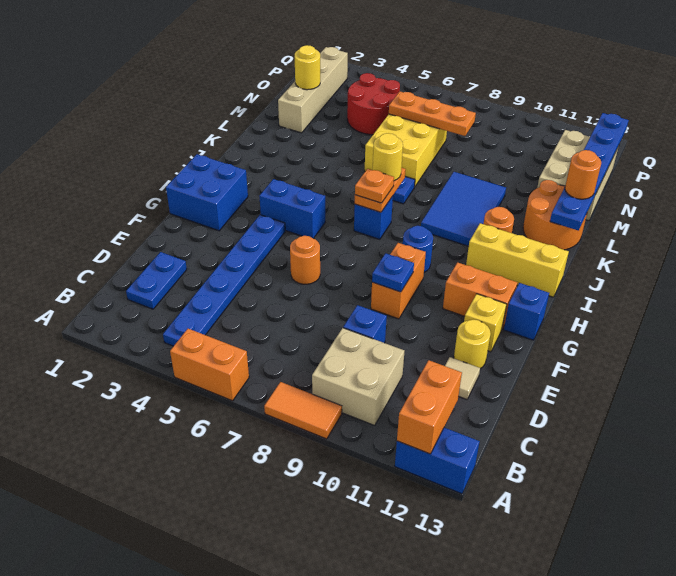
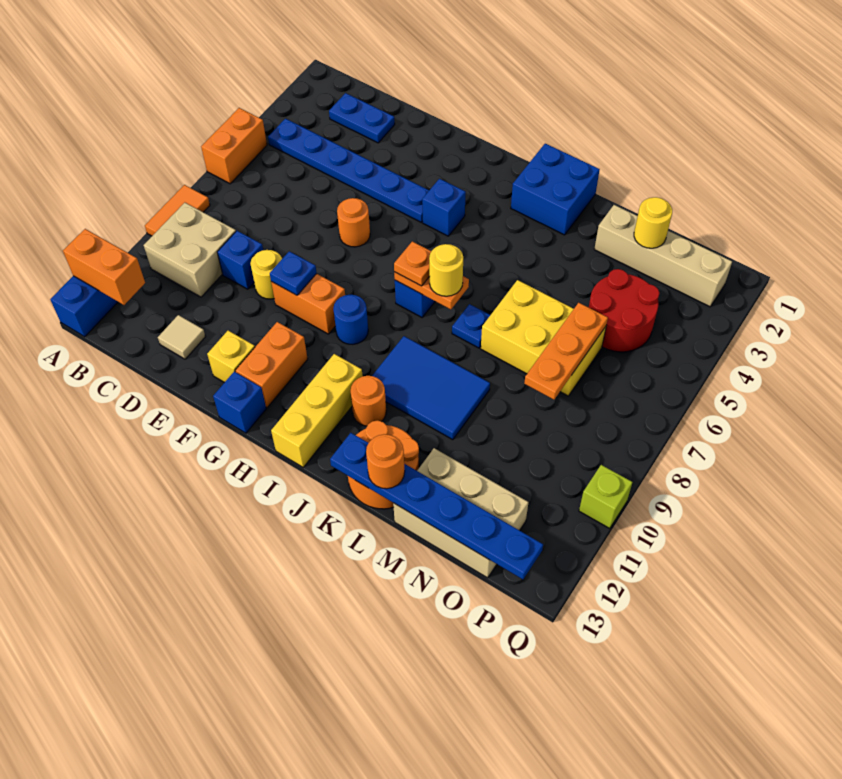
yellow 1x1 round brick [454,320,491,368] -> yellow 1x1 round brick moved to [250,250,282,299]
blue 2x2 brick [166,154,248,231] -> blue 2x2 brick moved to [511,144,600,235]
blue 1x2 brick [259,179,325,238] -> blue 1x1 brick [422,179,466,236]
none -> lime 1x1 brick [579,465,632,529]

